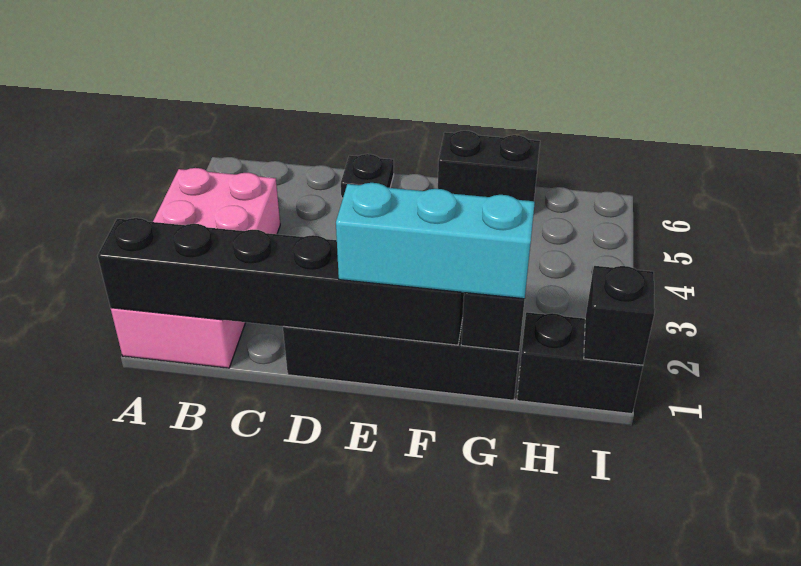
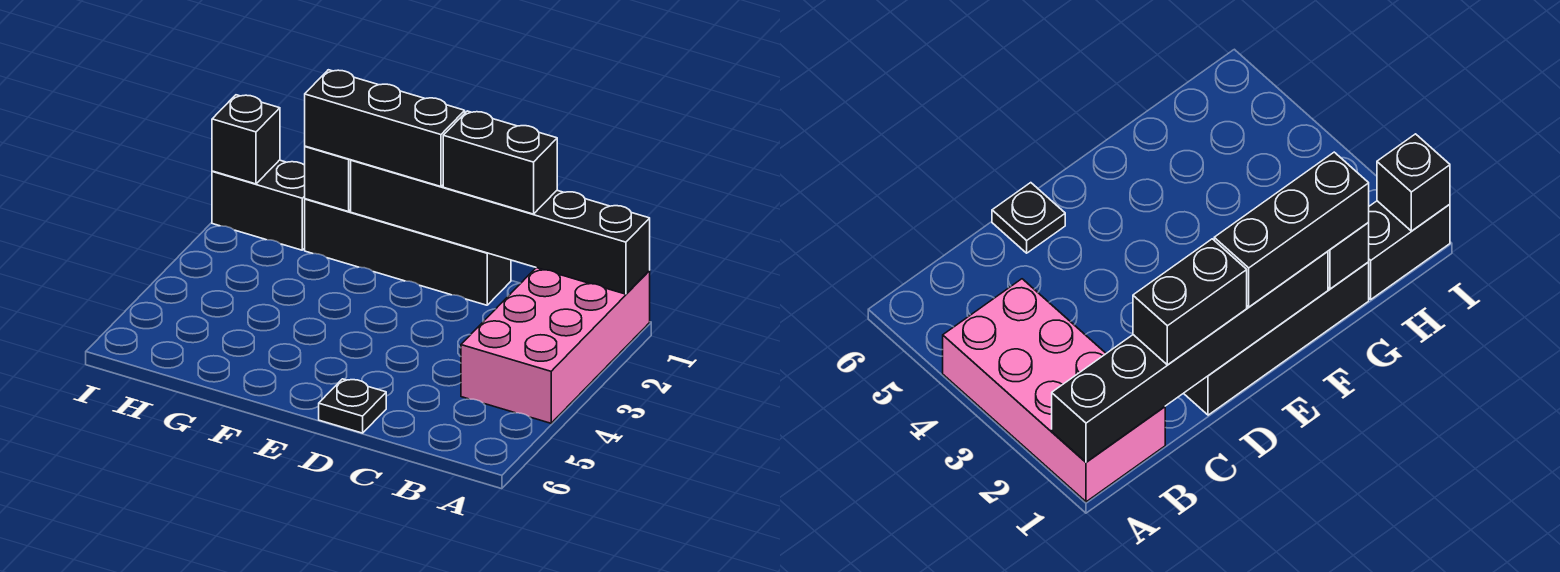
cyan 1x3 brick [336,183,535,299] -> black 1x3 brick [305,70,465,187]
black 1x2 brick [438,131,540,201] -> black 1x2 brick moved to [443,111,557,214]

